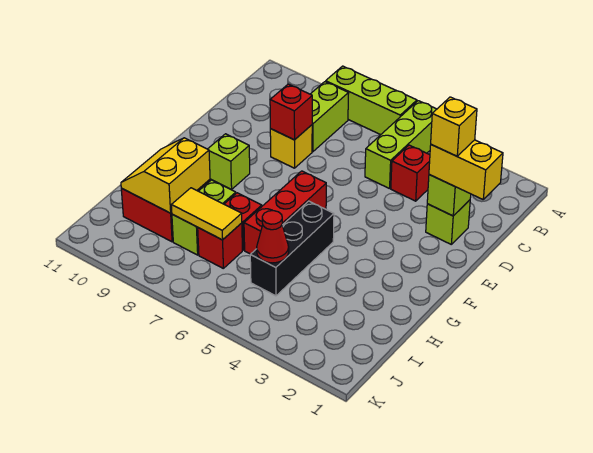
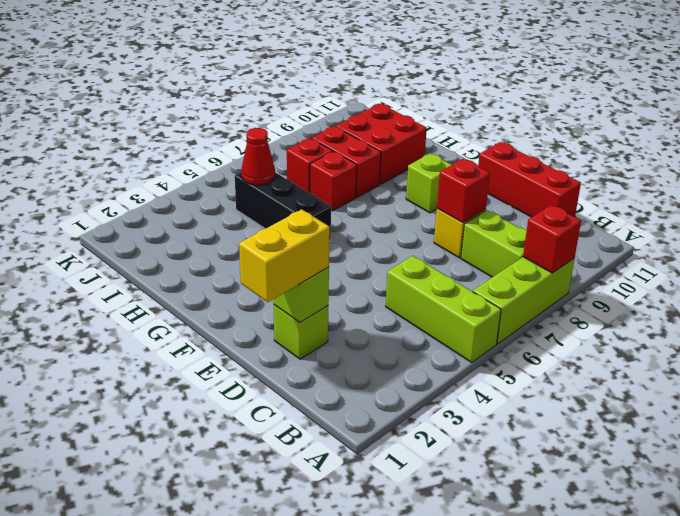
red 1x1 brick [391,145,430,201] -> red 1x1 brick moved to [523,205,581,273]
yellow 1x1 brick [431,97,477,156] -> none
red 1x3 brick [244,171,326,254] -> red 1x3 brick moved to [478,142,581,217]
lime 1x2 brick [172,180,236,255] -> red 1x2 brick [312,126,381,197]
yellow 2x2 slope [121,138,210,213] -> none
yellow 1x2 tile [171,188,242,240] -> none

